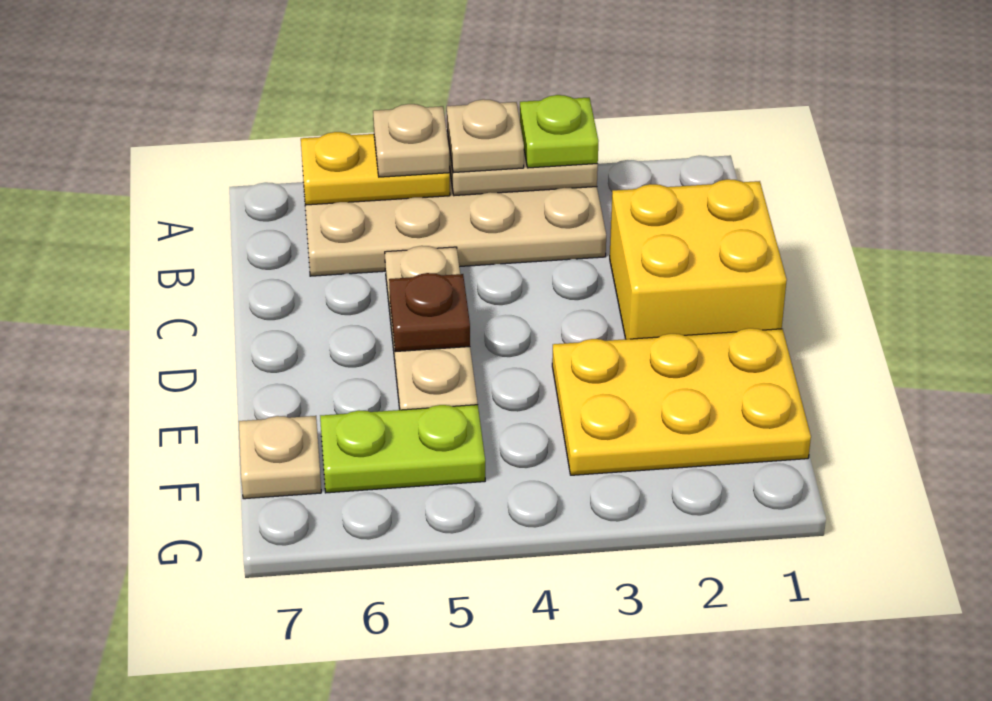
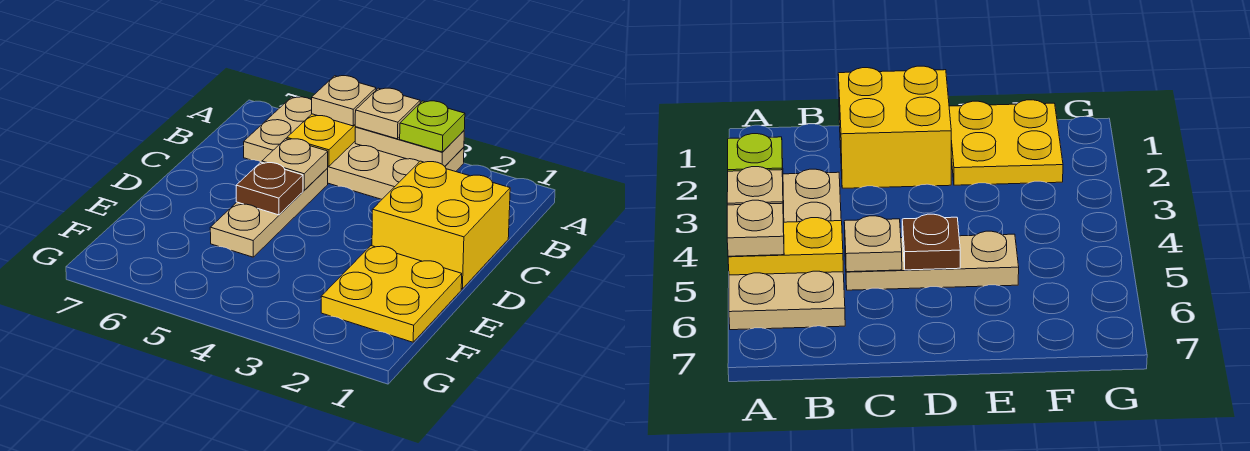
yellow 1x2 plate [301,132,450,205] -> yellow 1x2 plate turned to [287,114,355,166]
yellow 2x3 plate [552,328,811,475] -> yellow 2x2 plate [321,246,462,342]
lime 1x2 plate [320,405,485,493] -> none
tan 1x1 plate [239,416,321,499] -> tan 1x1 plate moved to [262,139,328,190]

